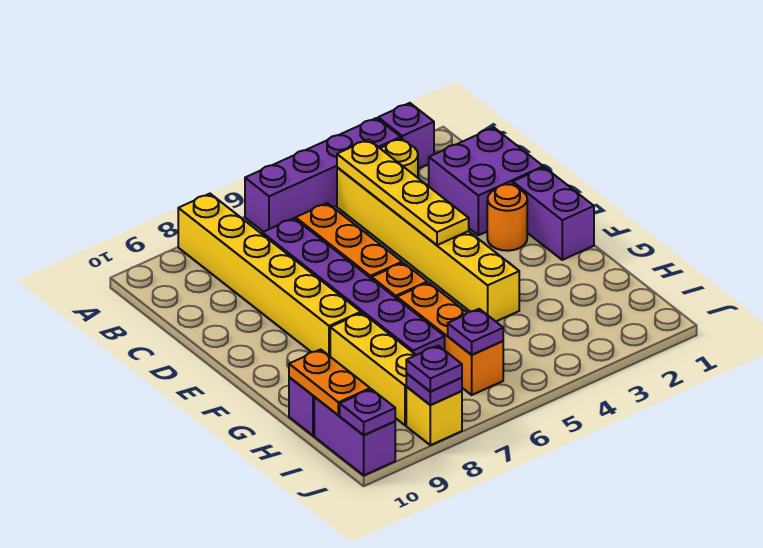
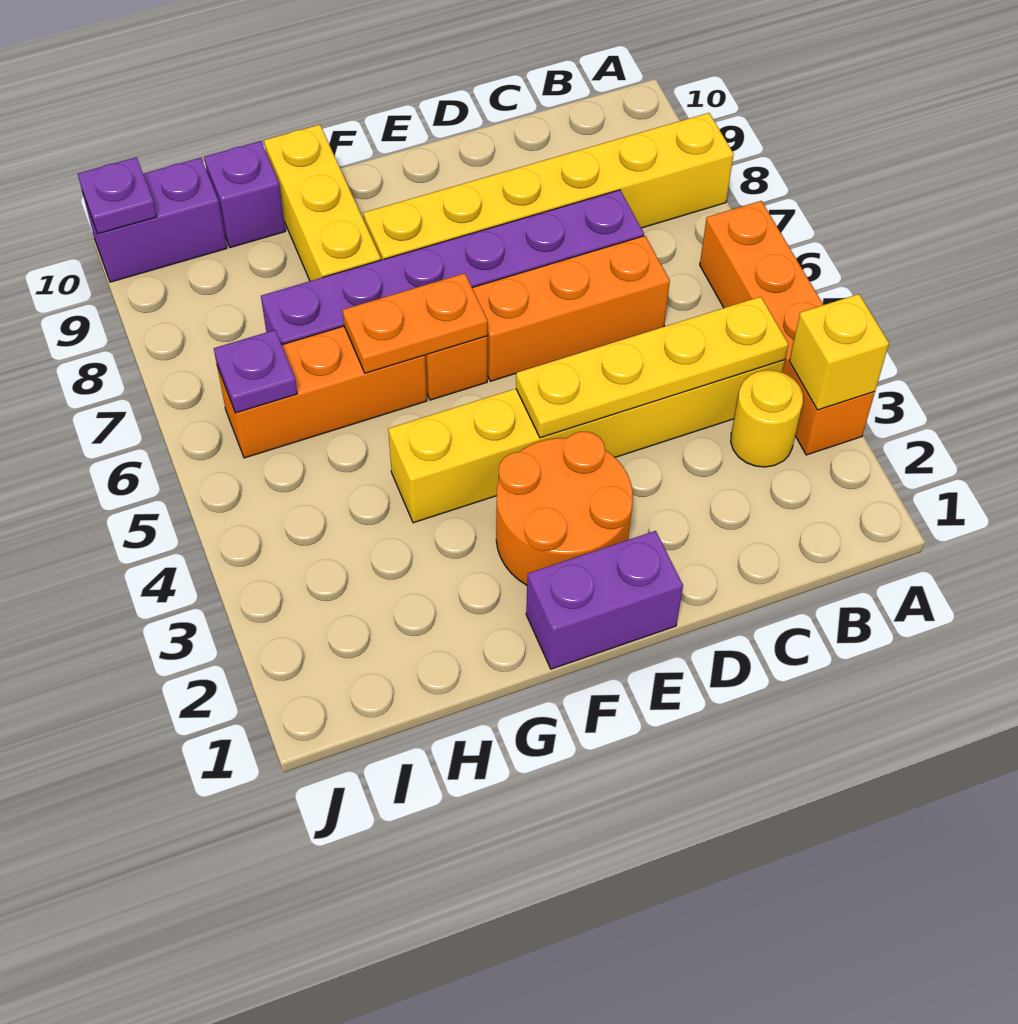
purple 1x1 brick [378,103,434,169] -> none
purple 1x4 brick [245,118,401,232] -> orange 1x4 brick [700,201,875,455]
purple 2x2 brick [429,128,543,235] -> none
orange 1x1 round brick [487,184,527,251] -> orange 2x2 round brick [496,432,633,585]
yellow 1x3 brick [330,313,416,425] -> yellow 1x3 brick turned to [264,125,381,281]
orange 1x2 plate [289,349,370,415] -> orange 1x2 plate moved to [343,273,488,373]
yellow 1x1 brick [406,387,462,445] -> yellow 1x1 brick moved to [789,294,889,410]
purple 1x1 plate [406,373,462,405] -> none
purple 1x1 plate [406,346,462,391] -> none

